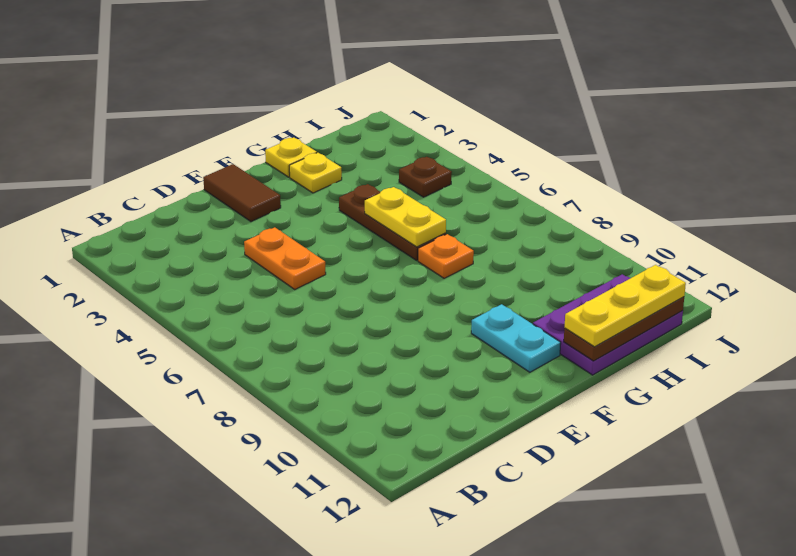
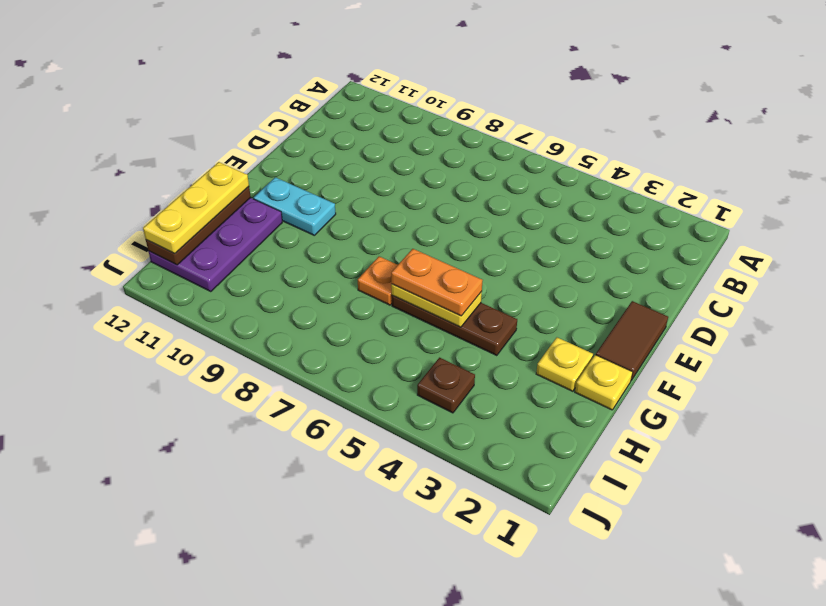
orange 1x2 plate [244,227,326,289] -> orange 1x2 plate moved to [391,249,483,316]
brown 1x2 tile [203,164,281,222] -> brown 1x2 tile turned to [596,301,668,380]

